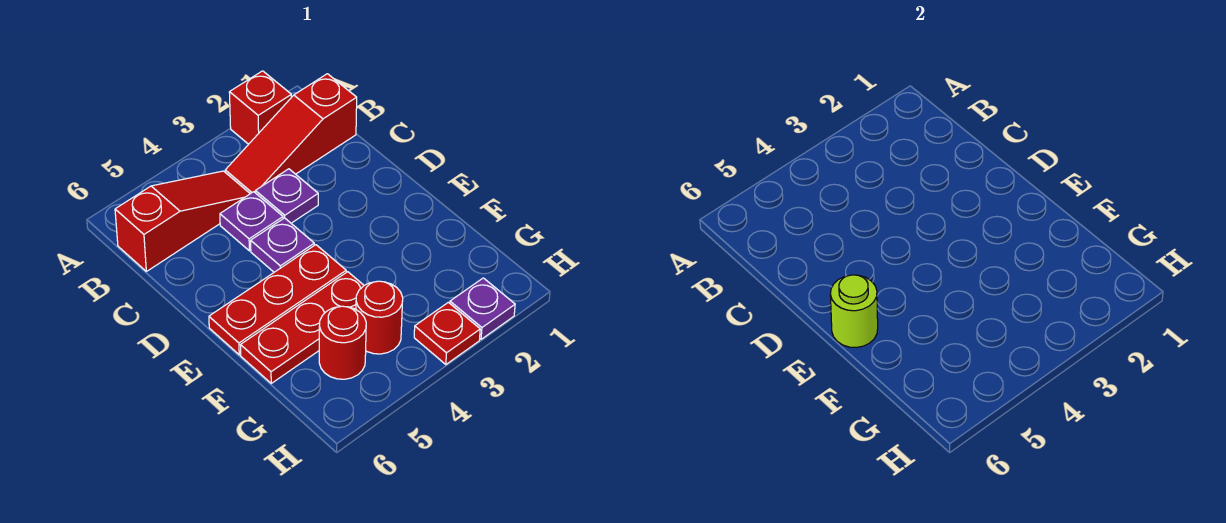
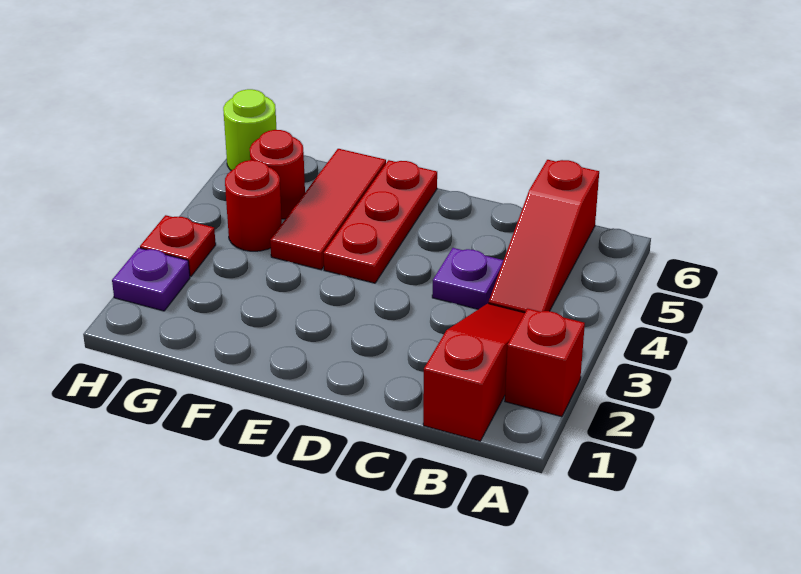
purple 1x1 plate [255,169,318,223] -> none
purple 1x1 plate [251,218,314,272] -> none
lime 1x1 round brick [830,275,878,347] -> lime 1x1 round brick moved to [223,89,277,171]
red 1x3 plate [241,272,364,383] -> red 1x3 tile [270,149,386,270]

